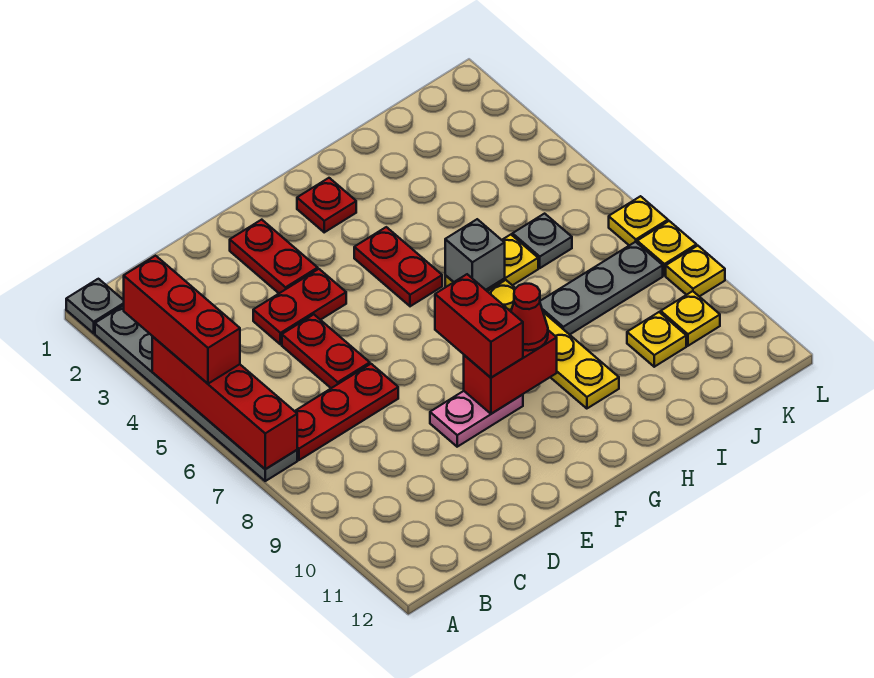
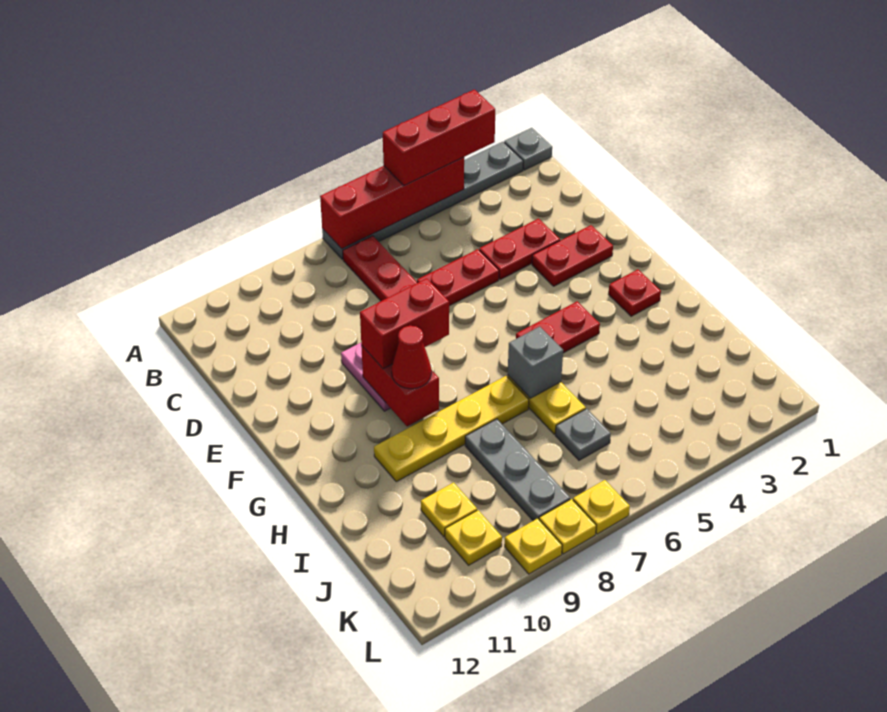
red 1x2 plate [253,269,346,344] -> red 1x2 plate turned to [479,219,560,279]

